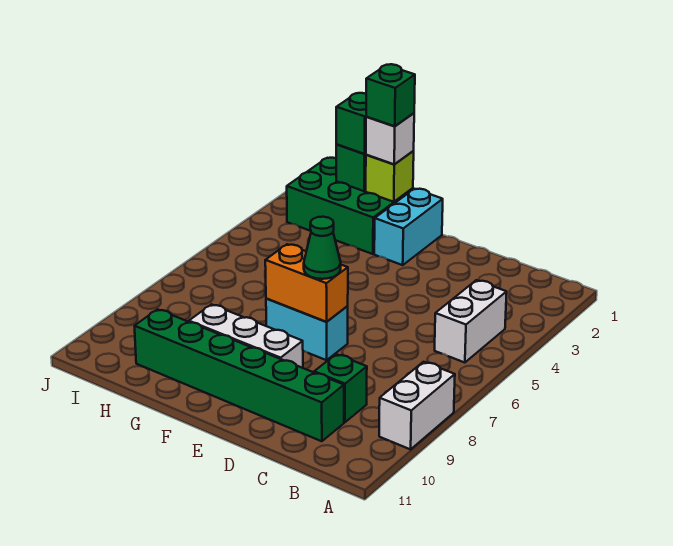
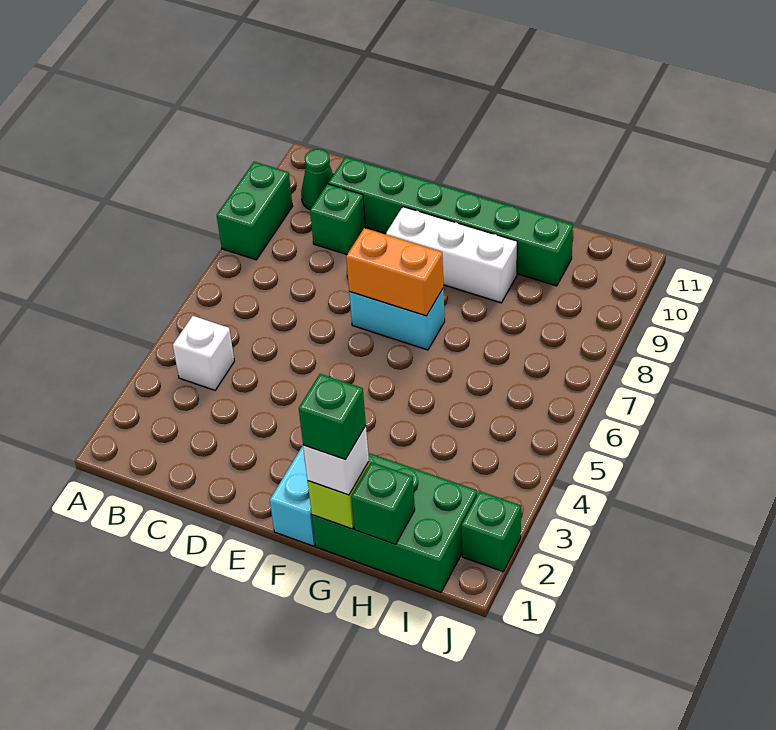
white 1x2 brick [379,362,455,449] -> green 1x2 brick [217,162,293,260]
white 1x2 brick [435,280,507,363] -> white 1x1 brick [173,316,234,390]
green 1x1 cone [304,217,341,279] -> green 1x1 cone moved to [301,149,333,210]
green 1x1 brick [336,93,366,154] -> green 1x1 brick moved to [461,491,521,572]

